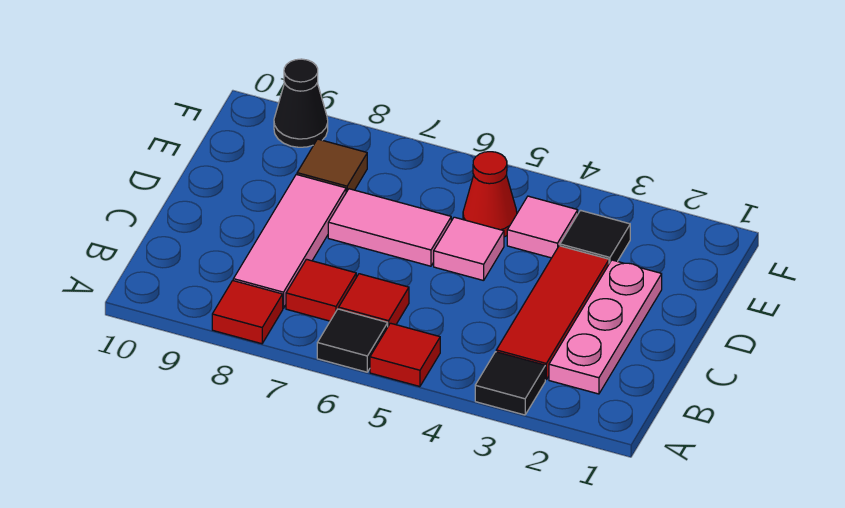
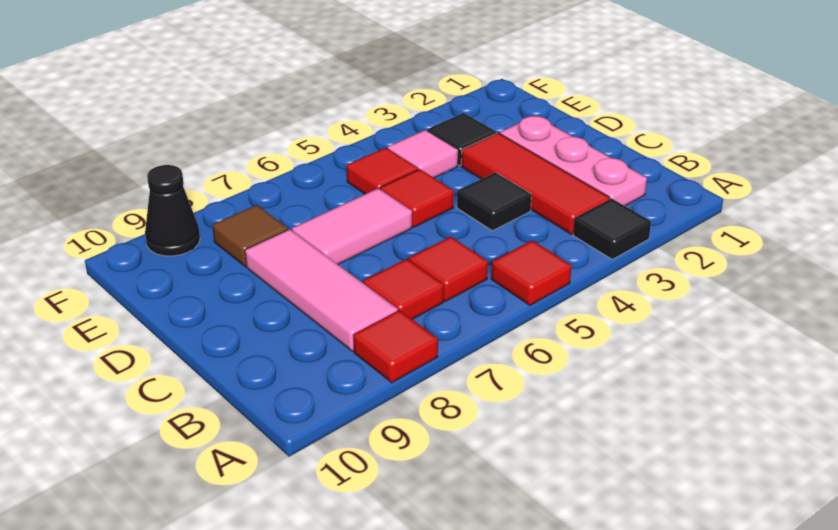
black 1x1 tile [317,309,388,372] -> black 1x1 tile moved to [457,172,531,231]
pink 1x1 tile [434,217,504,281] -> red 1x1 tile [380,169,454,227]
red 1x1 cone [463,152,517,237] -> red 1x1 tile [347,148,418,194]

